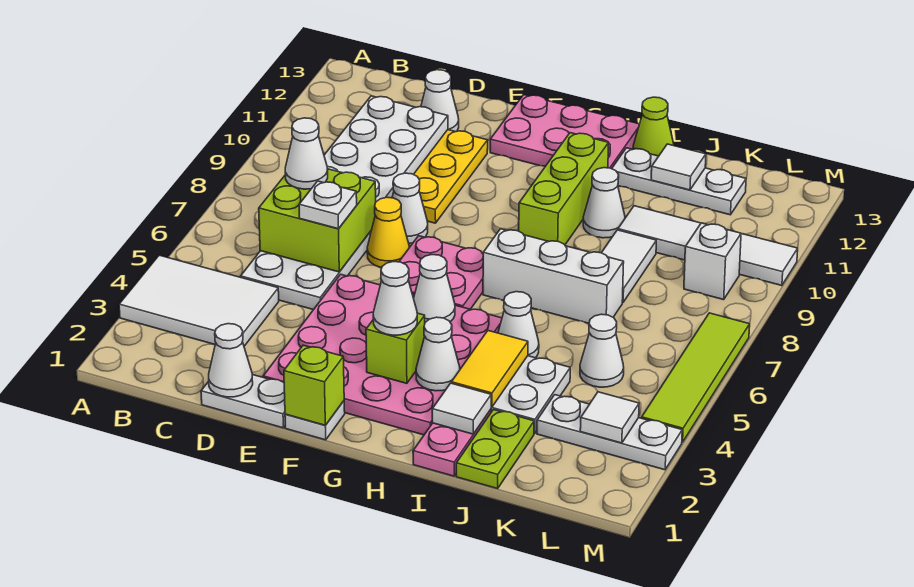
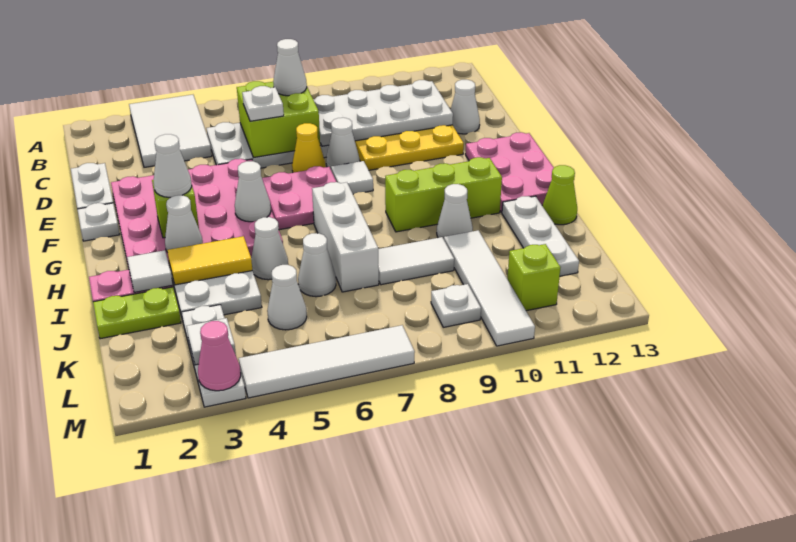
white 1x1 cone [209,324,253,397] -> white 1x1 cone moved to [298,233,336,297]
lime 1x1 brick [284,345,344,425] -> lime 1x1 brick moved to [507,244,561,311]
white 1x1 tile [651,144,706,190] -> white 1x1 tile moved to [331,161,373,194]
white 1x1 brick [684,223,741,300] -> white 1x1 plate [431,284,481,327]
none -> pink 1x1 cone [198,321,241,391]
lime 1x4 tile [642,313,750,442] -> white 1x4 tile [239,325,415,398]

